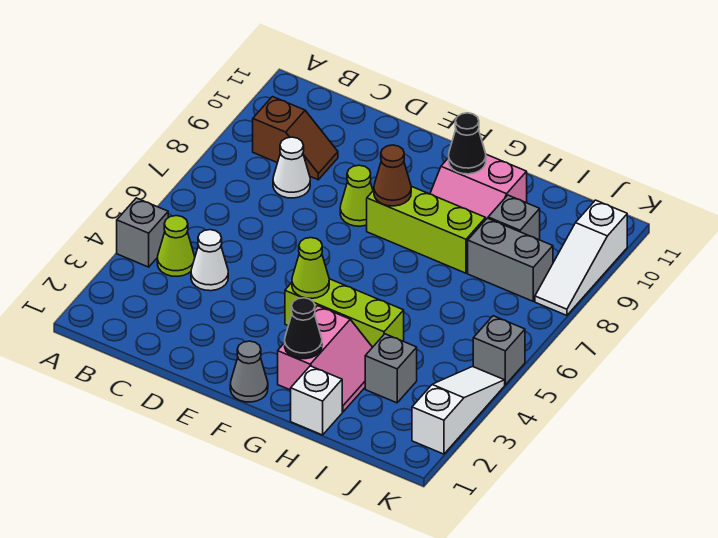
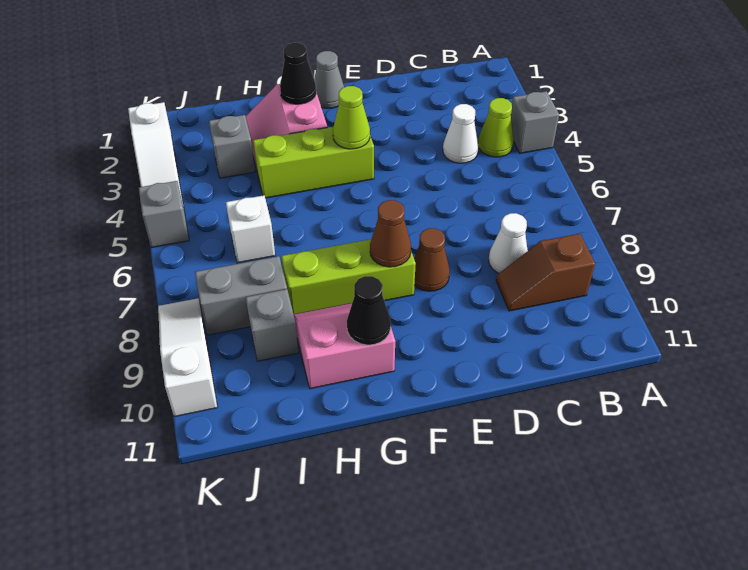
lime 1x1 cone [340,165,373,226] -> brown 1x1 cone [414,228,450,291]
white 1x1 brick [291,366,342,435] -> white 1x1 brick moved to [226,195,275,263]

